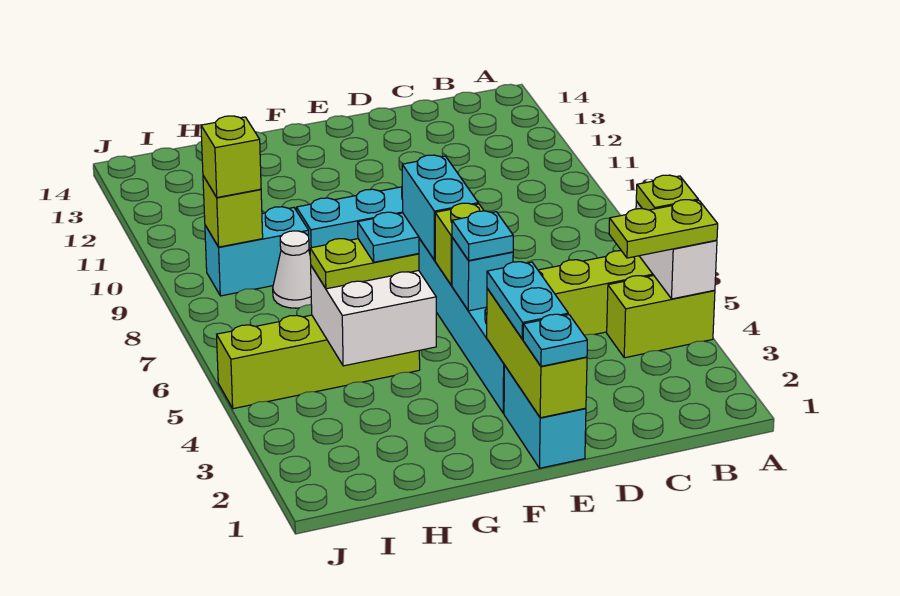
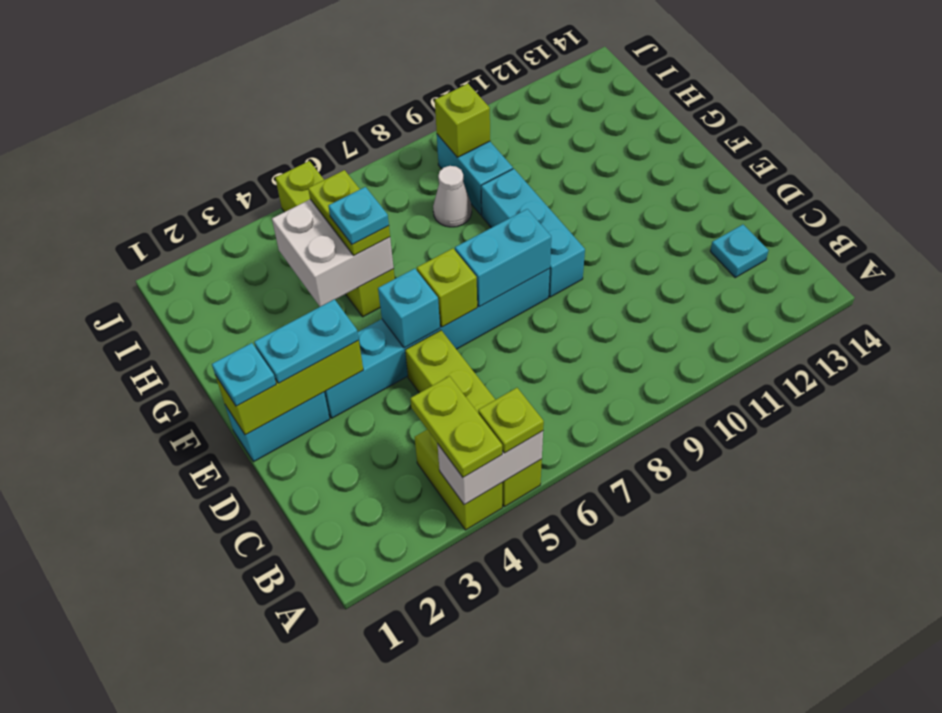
cyan 1x1 plate [452,211,513,260] -> cyan 1x1 plate moved to [710,225,768,277]
lime 1x1 brick [201,116,261,197] -> none

